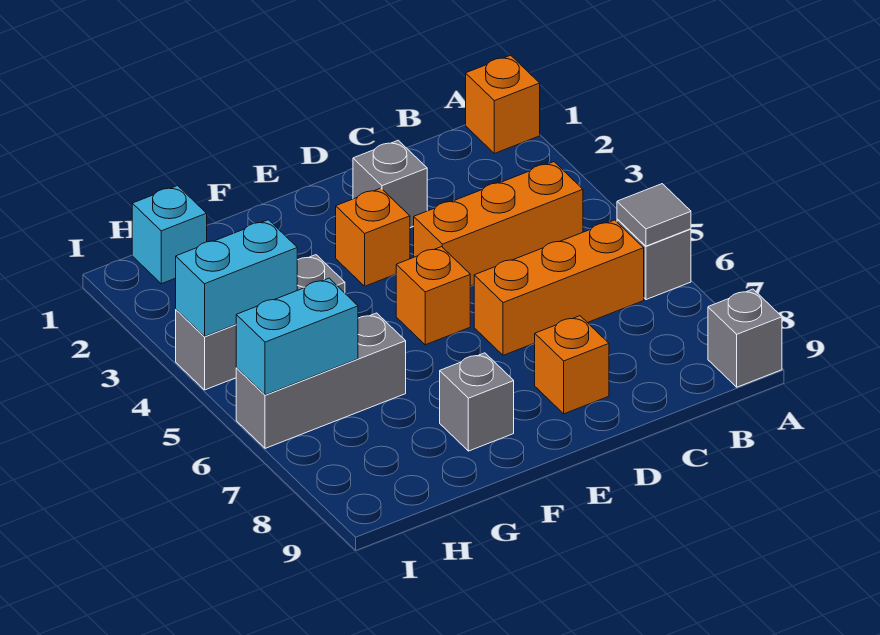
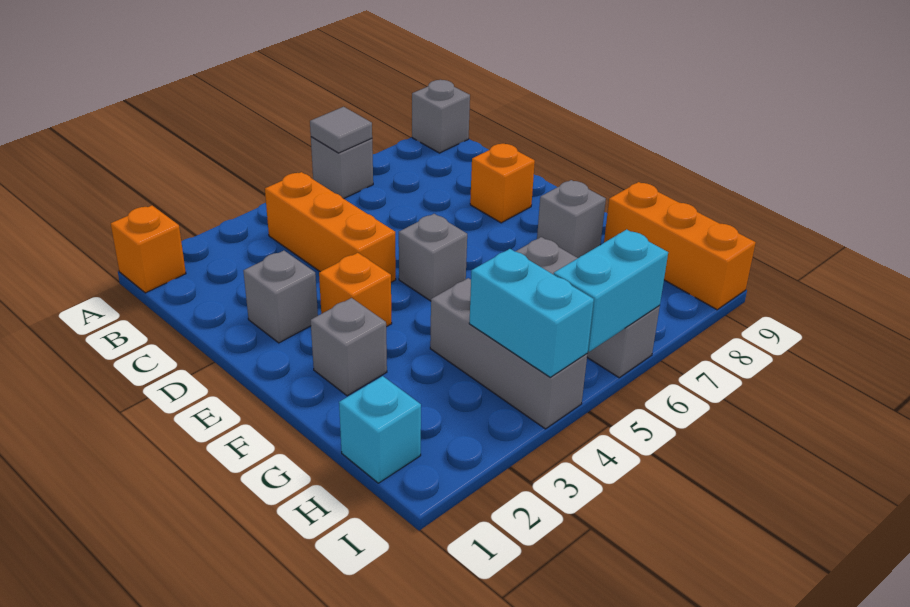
orange 1x3 brick [474,220,644,355] -> orange 1x3 brick moved to [604,182,756,310]
orange 1x1 brick [396,247,470,345] -> grey 1x1 brick [399,214,467,301]
none -> grey 1x1 brick [311,298,387,396]
cyan 1x2 brick [236,278,358,395] -> cyan 1x2 brick turned to [554,229,668,352]

